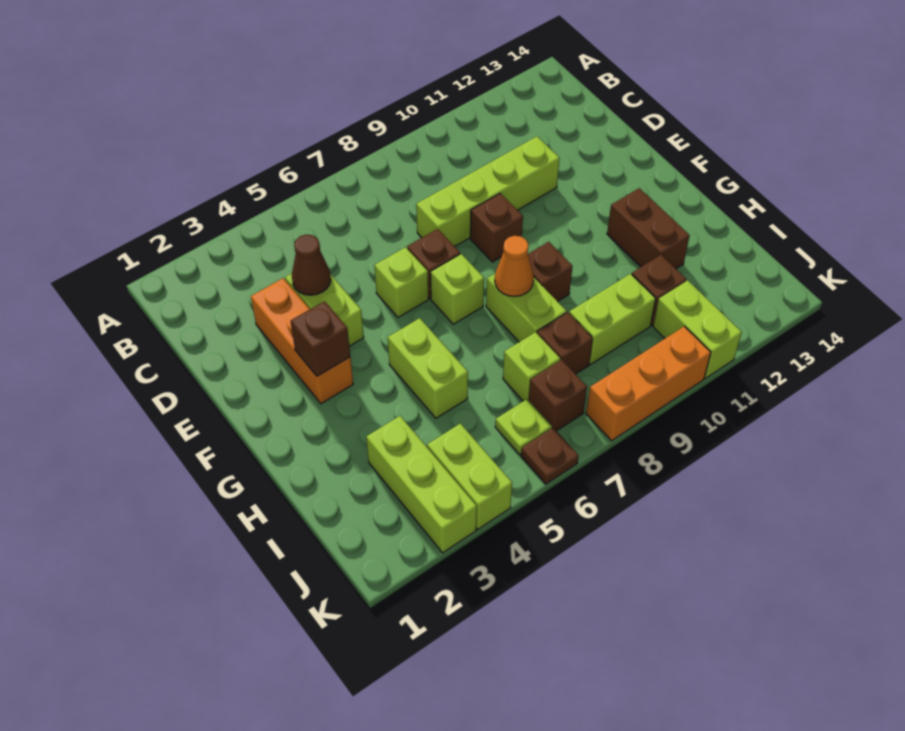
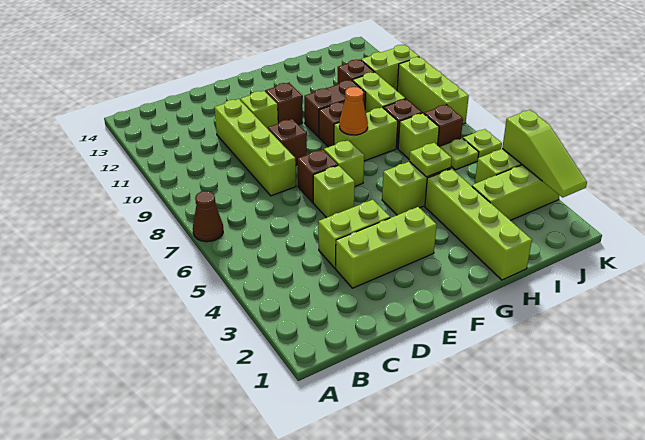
orange 1x3 brick [251,278,353,404] -> lime 1x3 brick [336,207,437,288]
brown 1x1 cone [292,235,331,295] -> brown 1x1 cone moved to [193,191,223,242]
none -> lime 1x1 brick [240,91,278,129]
brown 1x1 brick [291,301,350,376] -> brown 1x1 brick moved to [265,83,303,125]
brown 1x2 brick [607,188,690,269] -> brown 1x2 brick moved to [304,80,366,137]
none -> lime 1x4 brick [425,169,532,280]
none -> lime 1x1 plate [409,143,452,177]
none -> lime 1x3 slope [502,110,587,197]
brown 1x1 plate [521,428,579,484] -> lime 1x1 plate [463,129,502,158]
orange 1x3 brick [586,326,711,441] -> lime 1x3 brick [397,57,469,124]

